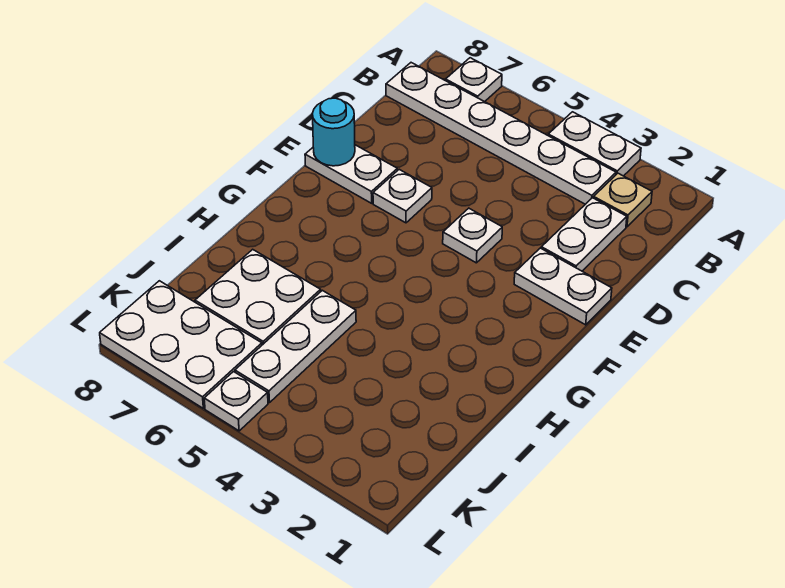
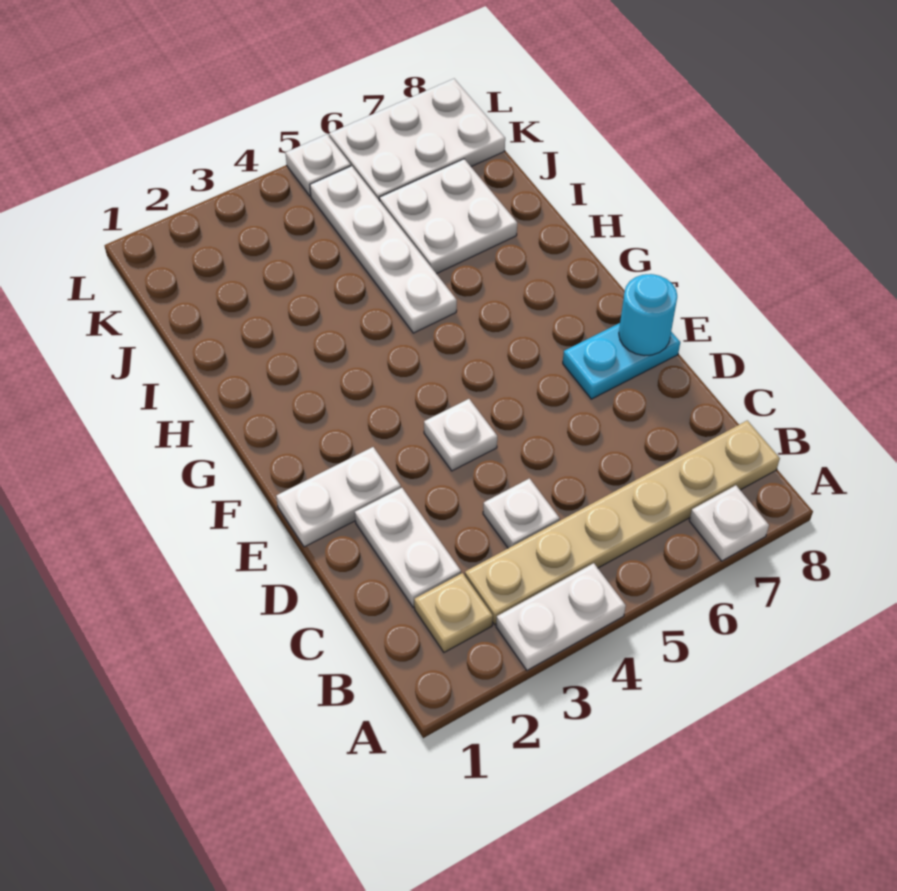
white 1x6 plate [386,63,616,204] -> tan 1x6 plate [465,420,780,625]
white 1x1 plate [373,169,432,223] -> white 1x1 plate moved to [483,478,560,548]
white 1x2 plate [305,145,397,203] -> cyan 1x2 plate [563,323,680,399]
white 1x3 plate [235,290,356,403] -> white 1x4 plate [310,166,457,333]

